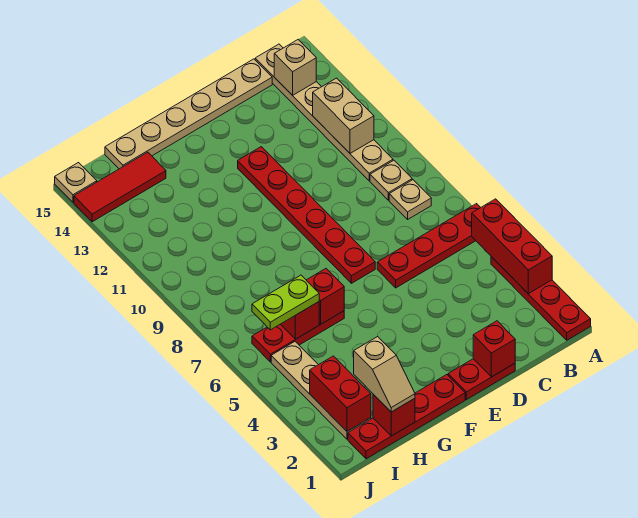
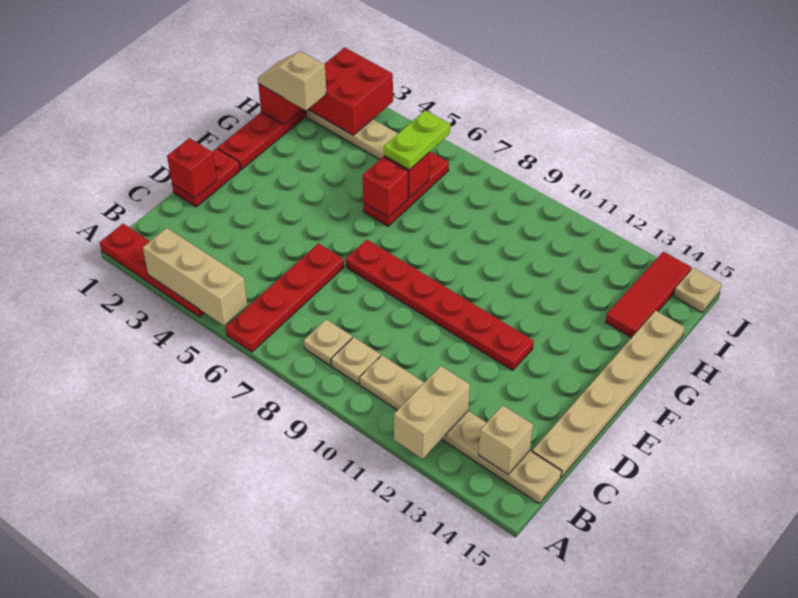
red 1x3 brick [472,199,552,294] -> tan 1x3 brick [143,228,247,325]
tan 1x2 brick [313,78,374,153] -> tan 1x2 brick turned to [394,366,470,459]
red 1x2 brick [310,356,371,431] -> red 2x2 brick [308,48,393,135]

